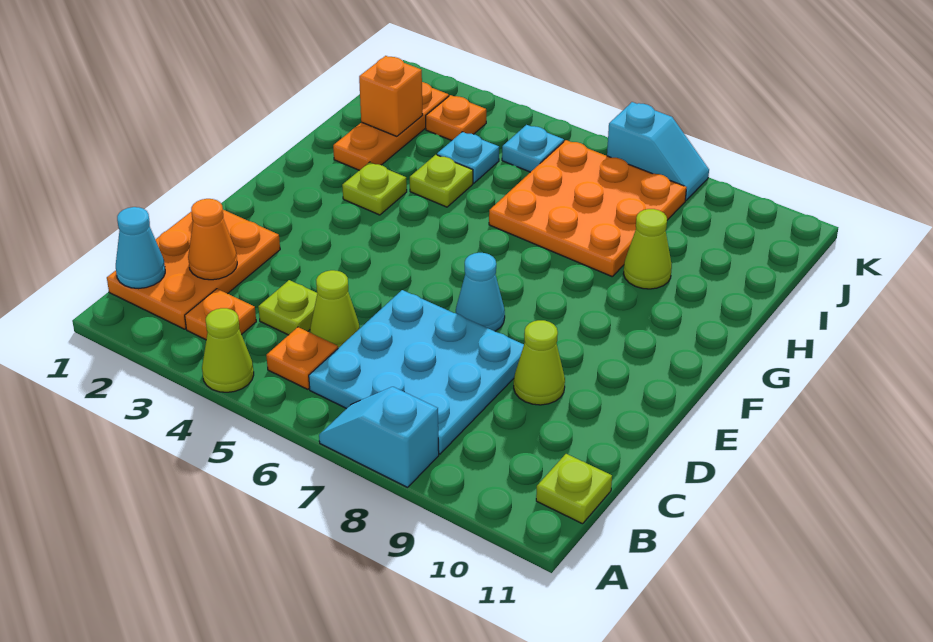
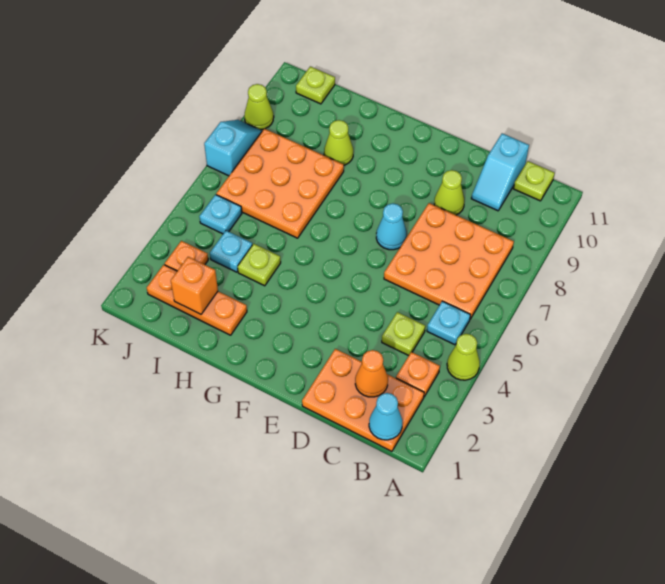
cyan 1x2 slope [319,387,439,487] -> cyan 1x2 slope moved to [471,133,529,211]
orange 1x1 plate [266,327,338,389] -> cyan 1x1 plate [427,301,470,345]
cyan 3x3 plate [309,290,524,454] -> orange 3x3 plate [384,203,514,319]
lime 1x1 cone [310,270,360,348] -> lime 1x1 cone moved to [244,84,274,130]
lime 1x1 plate [342,162,407,215] -> lime 1x1 plate moved to [296,66,335,104]

